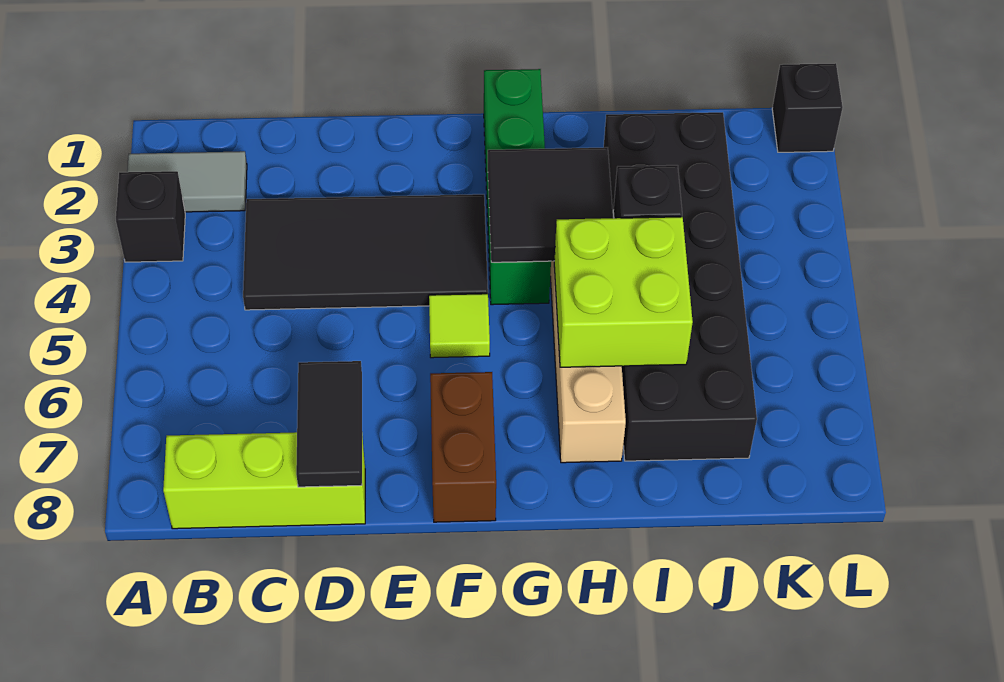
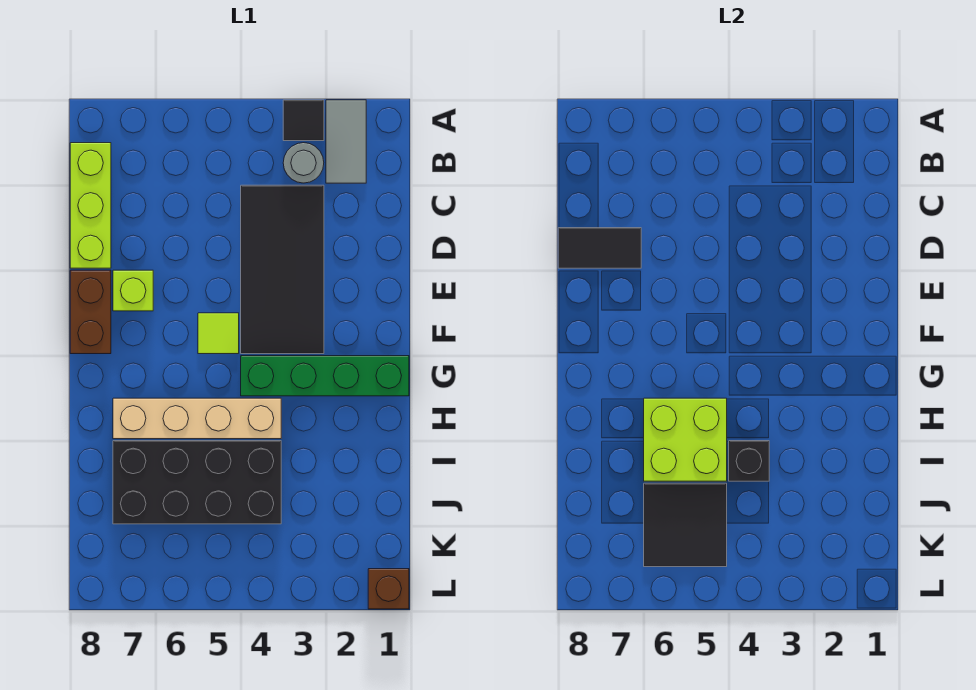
black 1x1 brick [116,171,185,262] -> black 1x1 tile [283,100,324,141]
none -> grey 1x1 round brick [283,143,324,183]
none -> lime 1x1 brick [113,270,153,311]
brown 1x2 brick [430,372,496,522] -> brown 1x2 brick turned to [70,270,111,354]
black 2x2 tile [488,147,613,262] -> black 2x2 tile moved to [644,483,727,567]
black 2x6 brick [604,112,757,461] -> black 2x4 brick [113,441,281,524]
black 1x1 brick [772,63,843,152] -> brown 1x1 brick [368,569,409,609]

